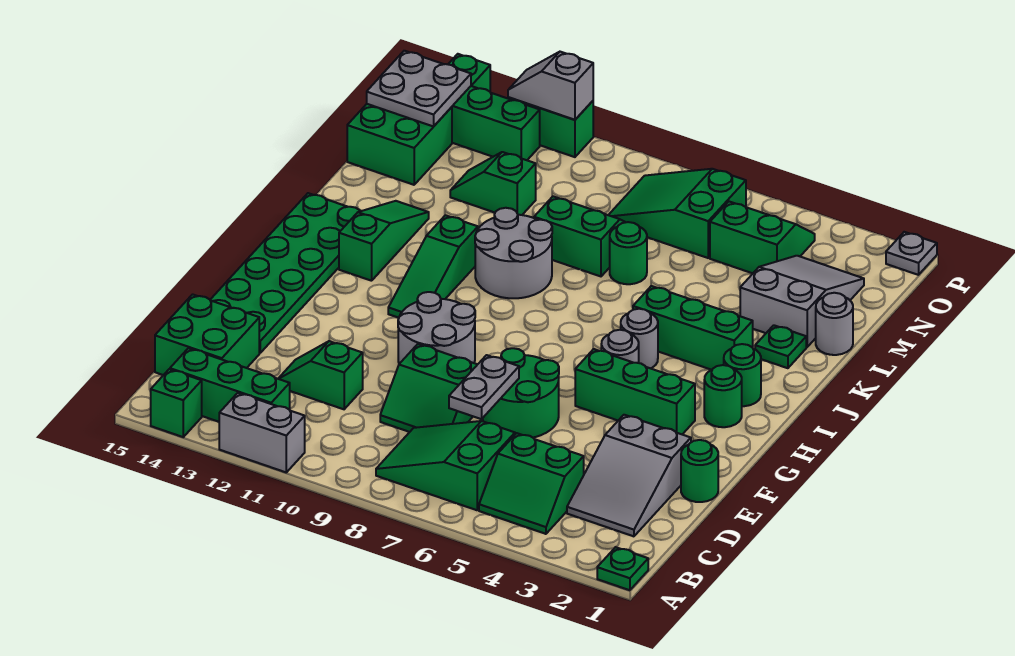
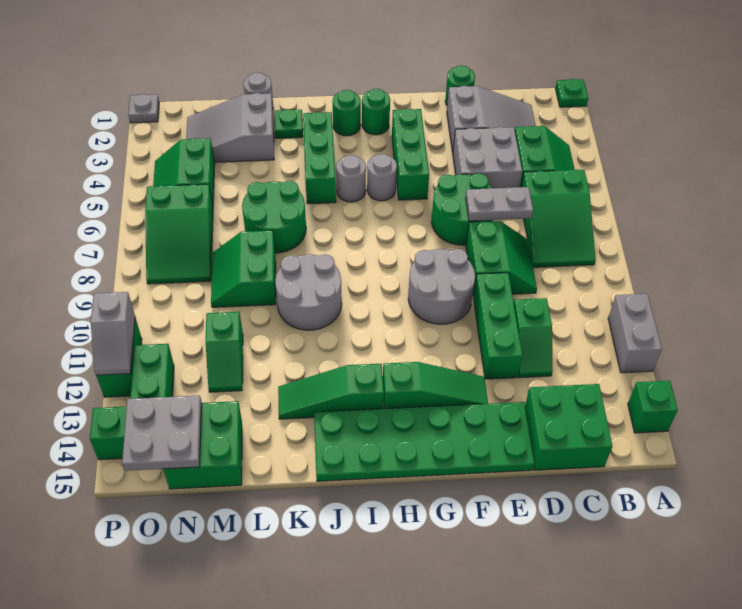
green 1x3 brick [170,348,290,422] -> green 1x3 brick moved to [473,273,522,379]
none -> grey 2x2 brick [453,127,522,188]
green 1x3 slope [388,215,478,318] -> green 1x3 slope moved to [383,362,488,409]
green 1x1 round brick [610,222,647,284] -> green 2x2 round brick [242,181,306,253]

